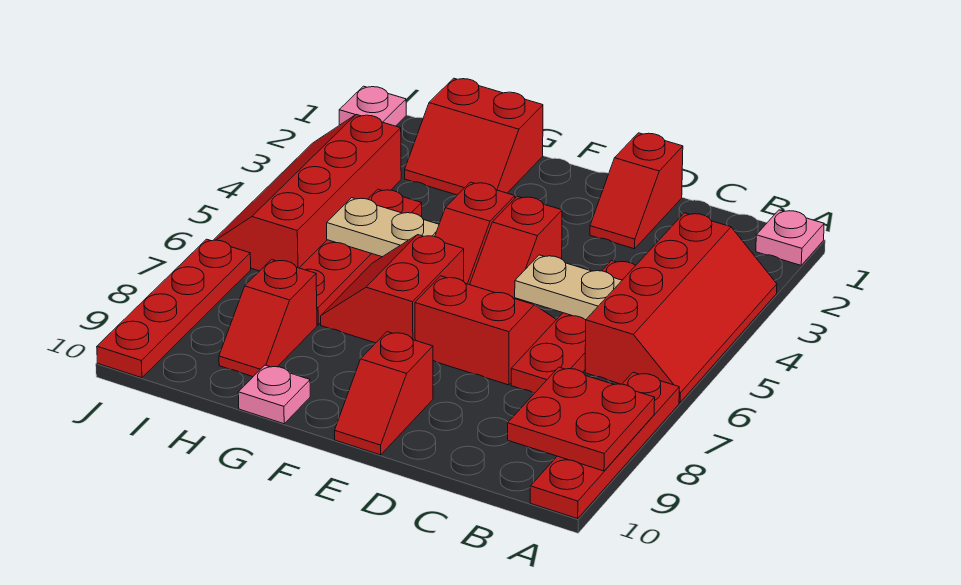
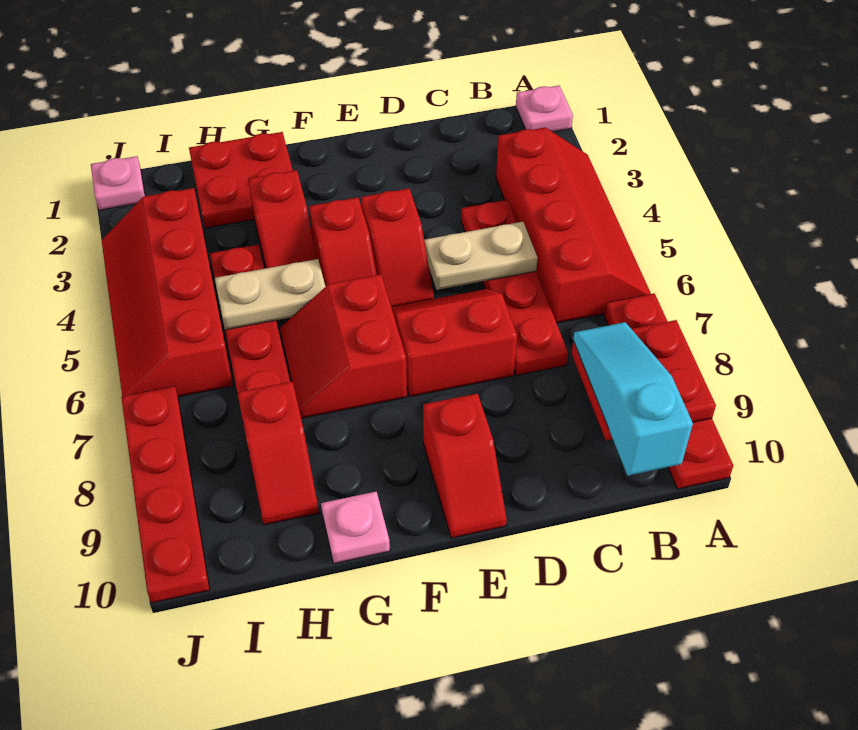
none -> cyan 1x3 slope [573,322,693,476]
red 1x2 slope [590,133,683,249] -> red 1x2 slope moved to [249,170,316,268]
red 2x2 slope [405,78,543,195] -> red 2x2 plate [189,132,293,228]

